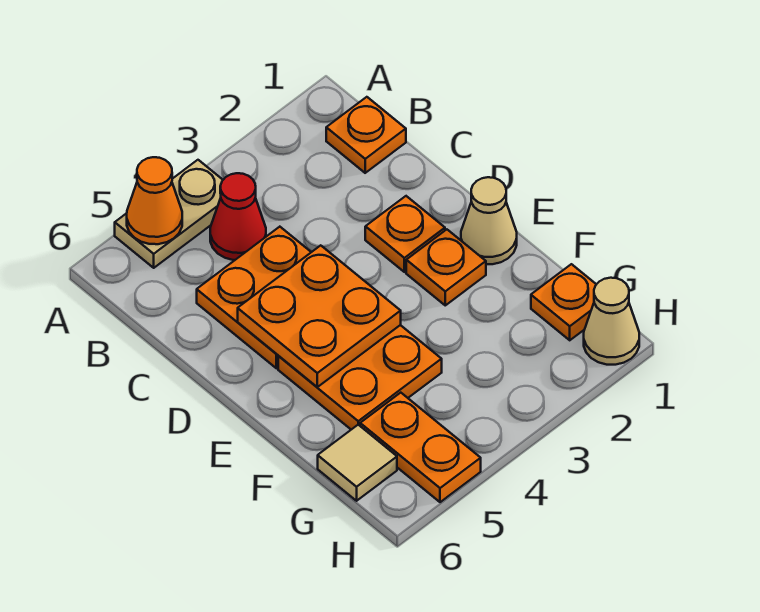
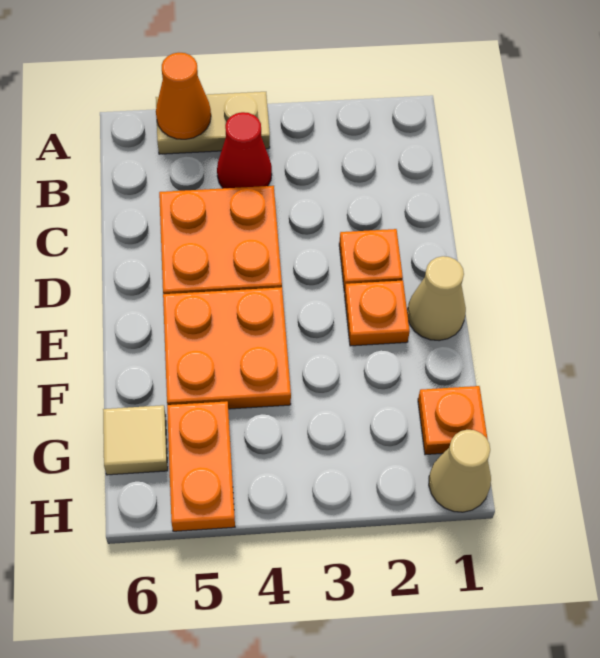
orange 1x1 plate [326,97,406,173] -> none
orange 2x2 plate [238,245,401,387] -> none

